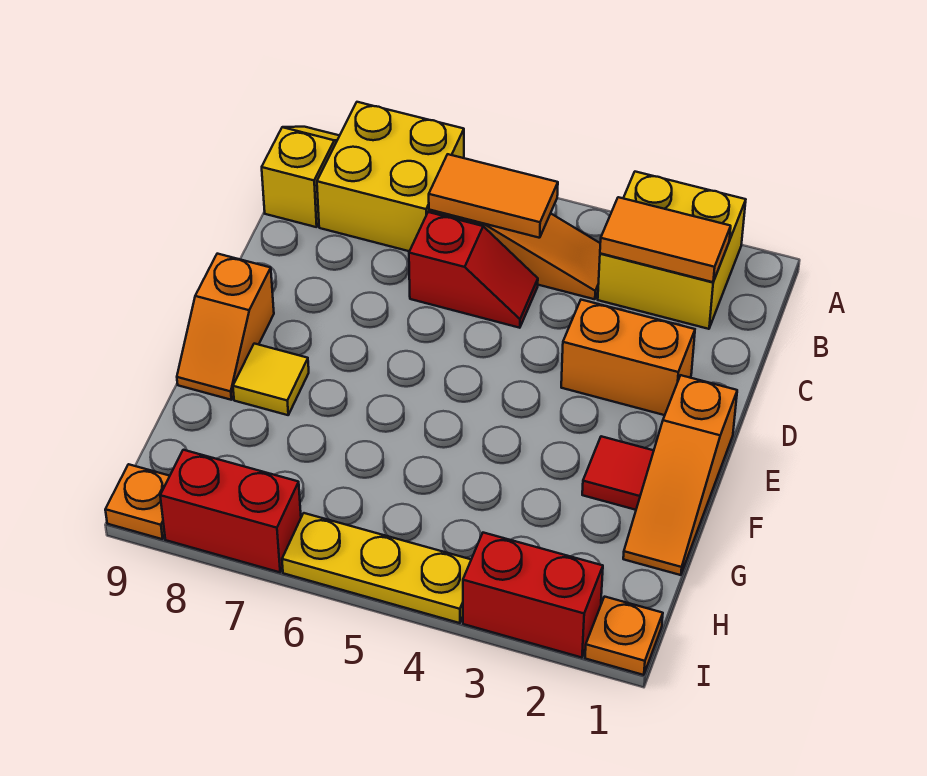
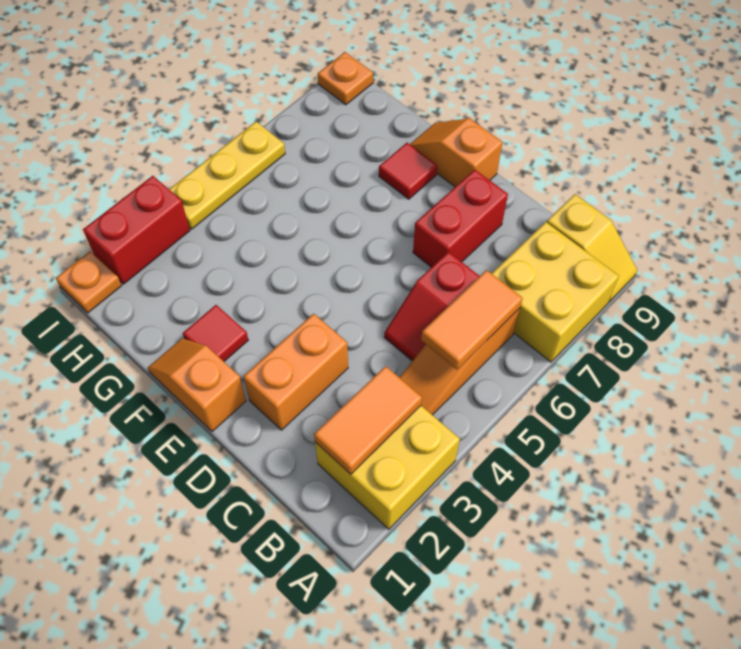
orange 1x3 slope [623,375,737,575] -> orange 1x2 slope [148,338,246,432]
yellow 1x1 tile [233,344,309,415] -> red 1x1 tile [379,143,437,199]
red 1x2 brick [160,450,301,572] -> red 1x2 brick moved to [413,170,508,267]

